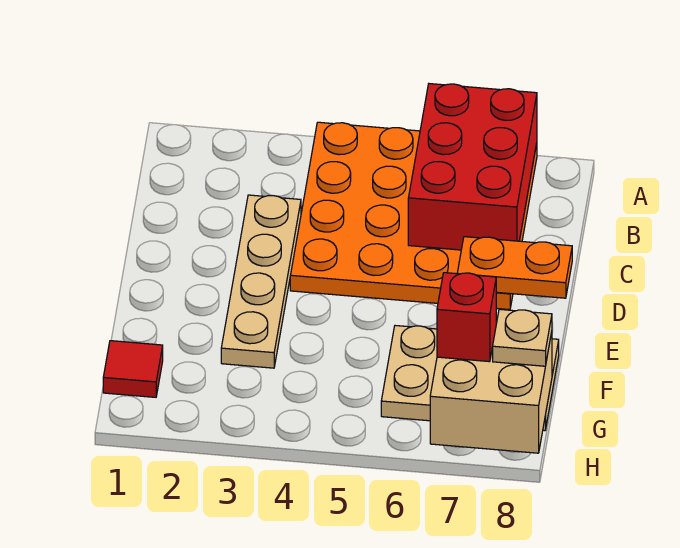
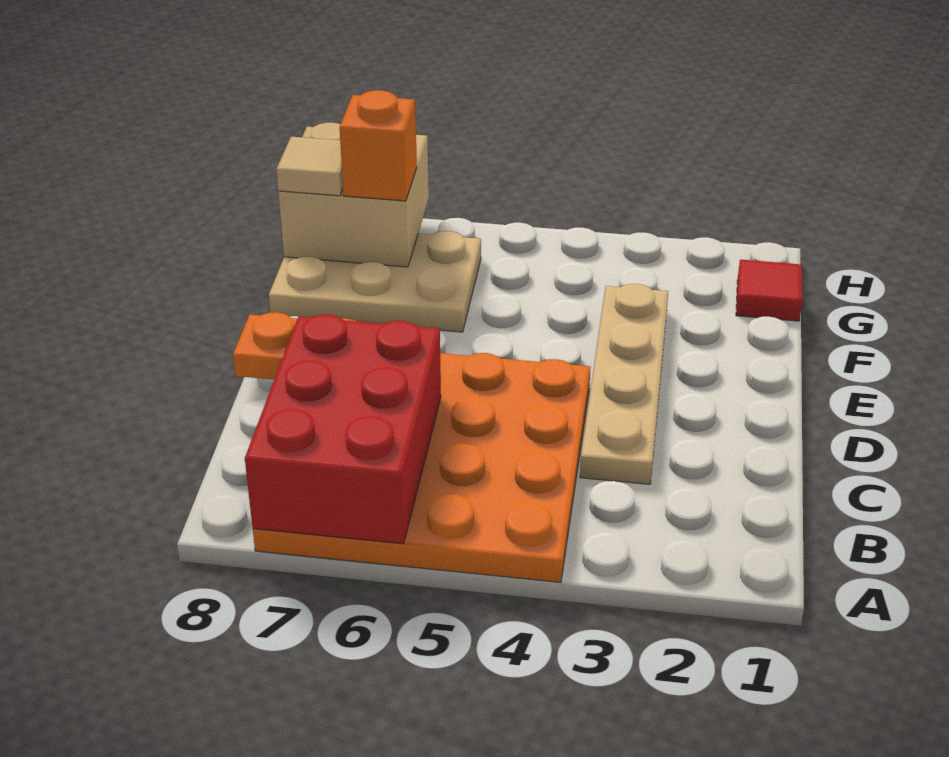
red 1x1 brick [437,273,496,362] -> orange 1x1 brick [340,90,417,201]
tan 1x1 plate [493,309,552,366] -> tan 1x1 tile [277,137,343,196]

